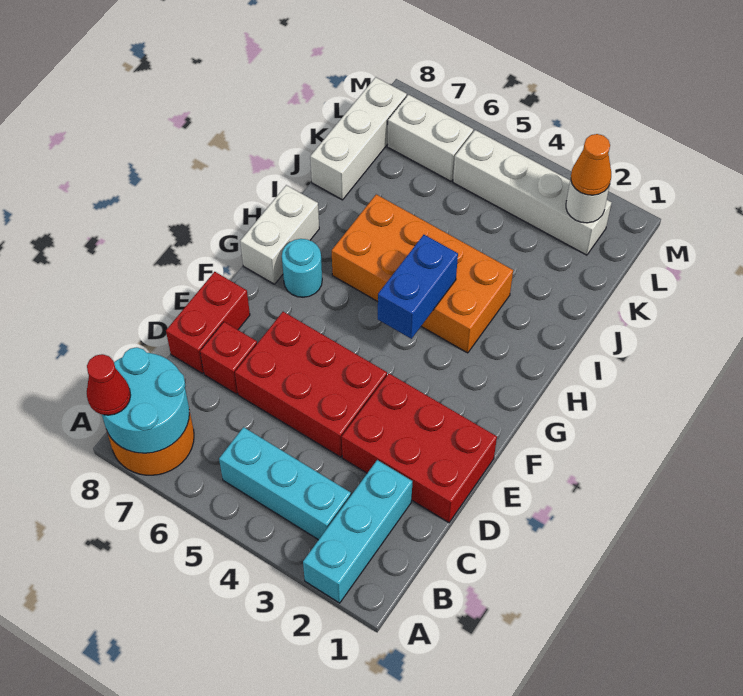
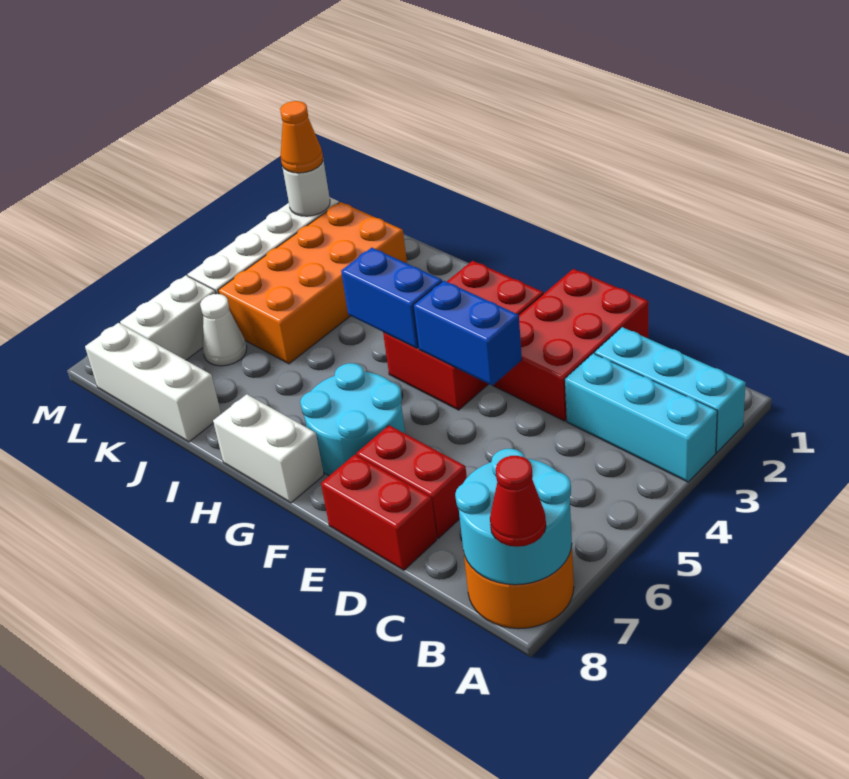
cyan 1x3 brick [219,427,351,540] -> cyan 1x3 brick turned to [565,353,717,482]
red 2x3 brick [235,312,387,457] -> red 2x3 brick moved to [383,261,543,410]
red 1x1 brick [200,322,257,394] -> red 1x2 brick [357,425,467,538]
none -> blue 1x2 brick [413,281,522,386]
cyan 1x1 round brick [282,239,322,297] -> cyan 2x2 round brick [300,363,405,476]
orange 2x4 brick [332,194,513,353] -> orange 2x4 brick moved to [218,202,407,364]
none -> white 1x1 cone [200,294,247,366]

